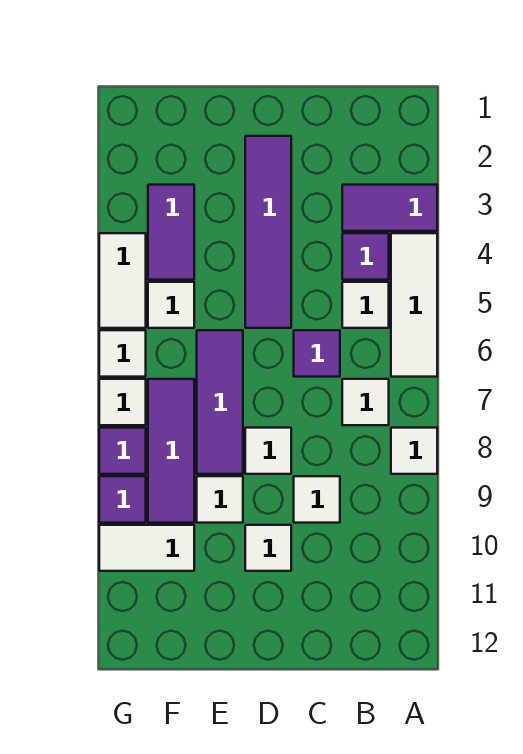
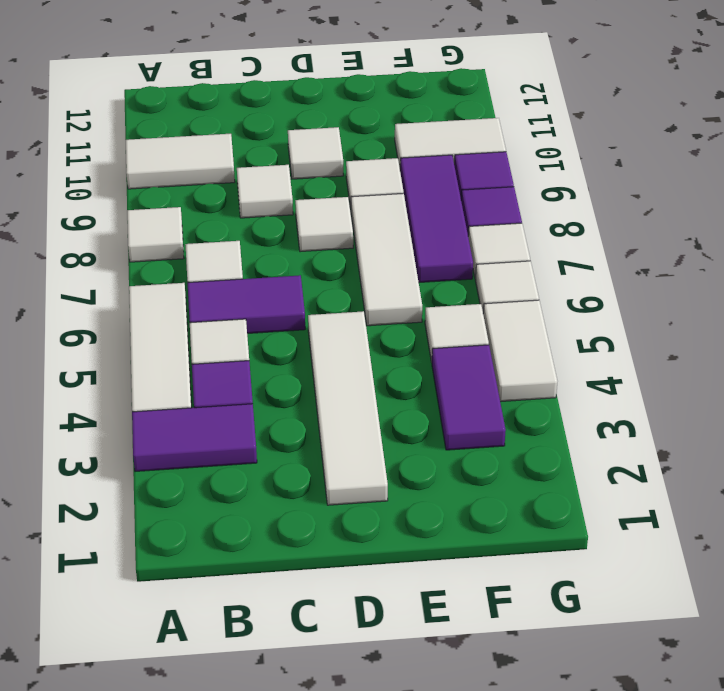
none -> white 1x2 tile [126,134,235,189]
purple 1x1 tile [294,330,340,377] -> purple 1x2 tile [188,275,305,334]
purple 1x4 tile [245,136,291,328] -> white 1x4 tile [308,311,388,505]
purple 1x3 tile [197,330,243,474] -> white 1x3 tile [351,193,422,326]

